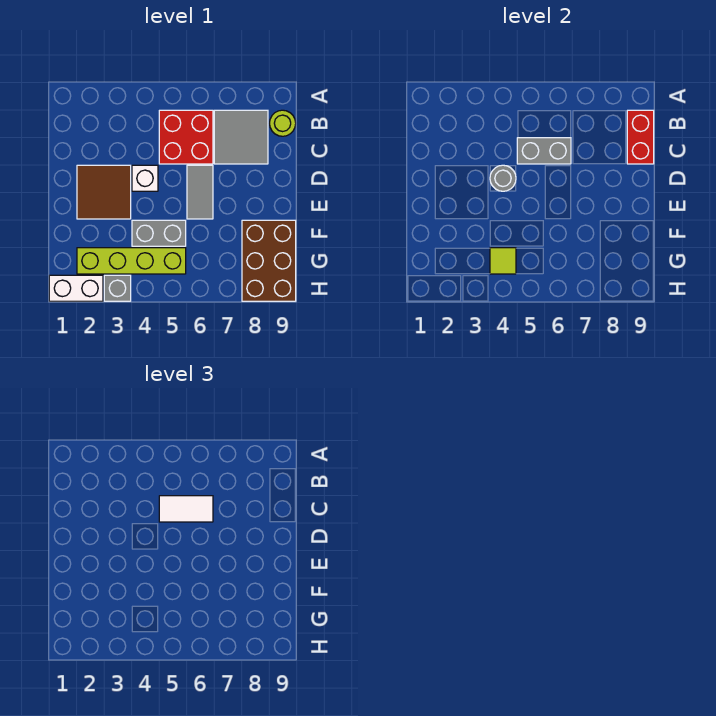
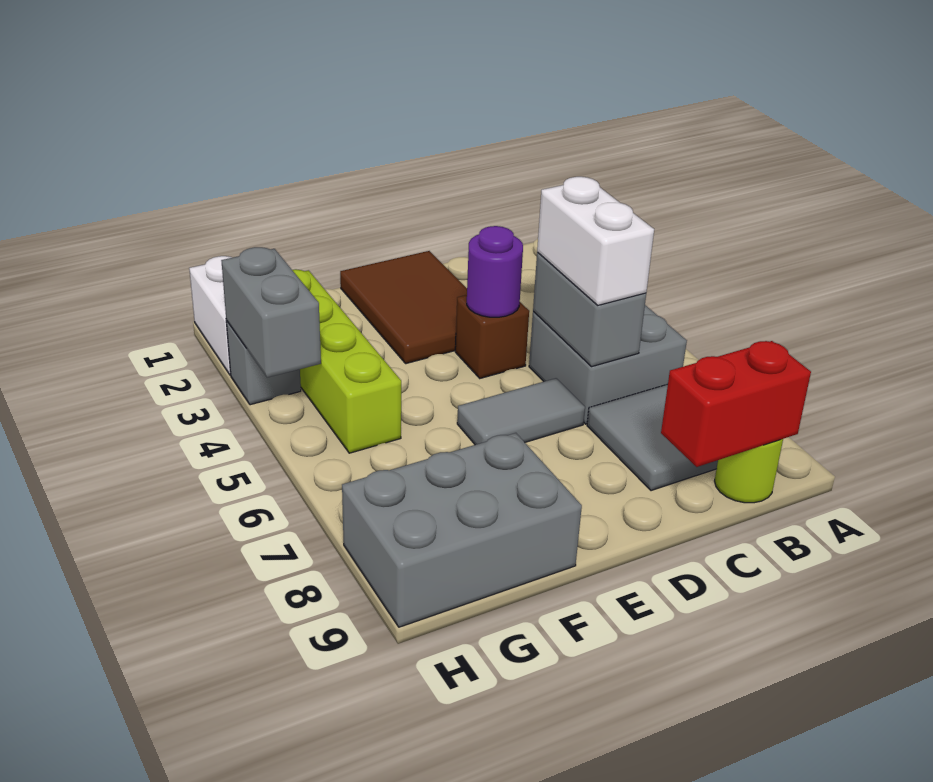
red 2x2 brick [159,110,213,164] -> grey 2x2 brick [529,305,687,424]
white 1x2 tile [159,496,213,522] -> white 1x2 brick [537,177,654,305]
brown 2x2 tile [77,165,131,219] -> brown 2x3 tile [340,251,467,364]
white 1x1 brick [132,165,158,191] -> brown 1x1 brick [455,295,529,378]
grey 1x1 round brick [490,165,516,191] -> purple 1x1 round brick [467,226,523,317]
grey 1x2 brick [132,220,186,246] -> grey 1x2 brick moved to [221,247,321,377]
brown 2x3 brick [242,220,296,301] -> grey 2x3 brick [342,433,582,627]
lime 1x1 tile [490,248,516,274] -> none

